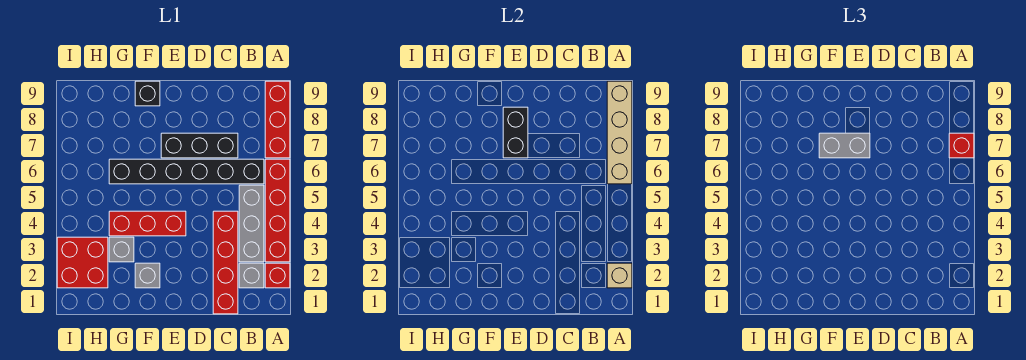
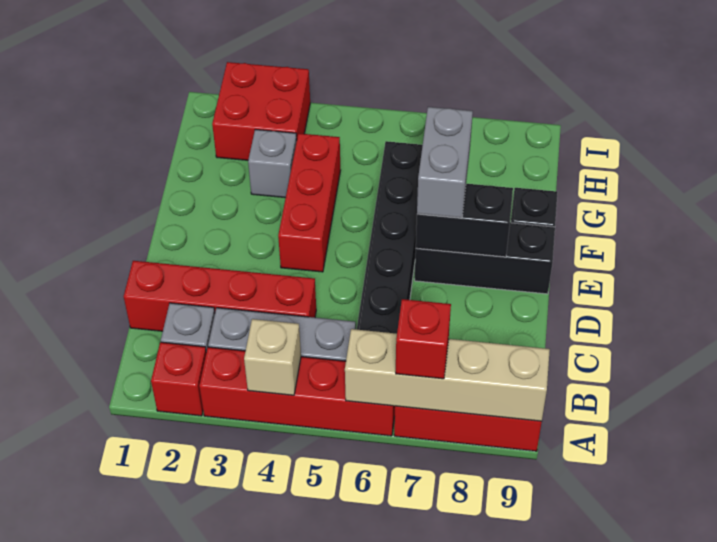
tan 1x1 brick [607,263,632,288] -> tan 1x1 brick moved to [244,319,301,395]
black 1x3 brick [161,133,238,158] -> black 1x3 brick turned to [415,223,555,294]
grey 1x1 brick [135,263,160,288] -> none

